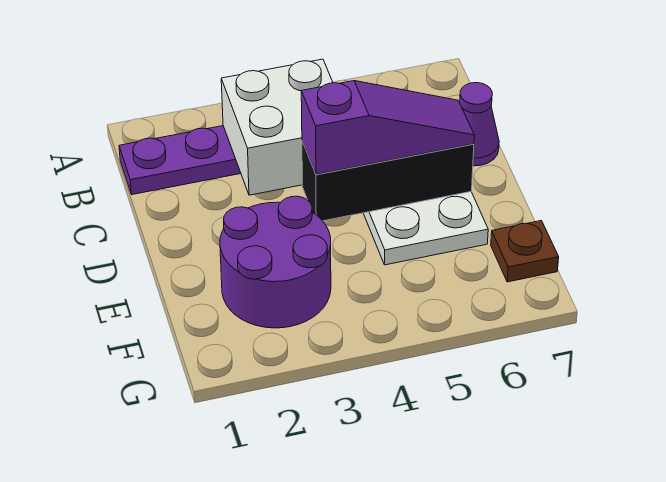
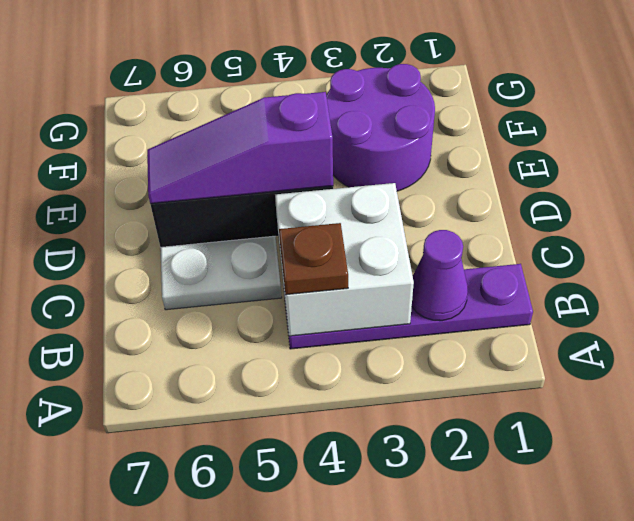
purple 1x1 cone [460,83,499,166] -> purple 1x1 cone moved to [412,230,468,321]
brown 1x1 plate [491,221,559,282] -> brown 1x1 plate moved to [279,223,348,295]

